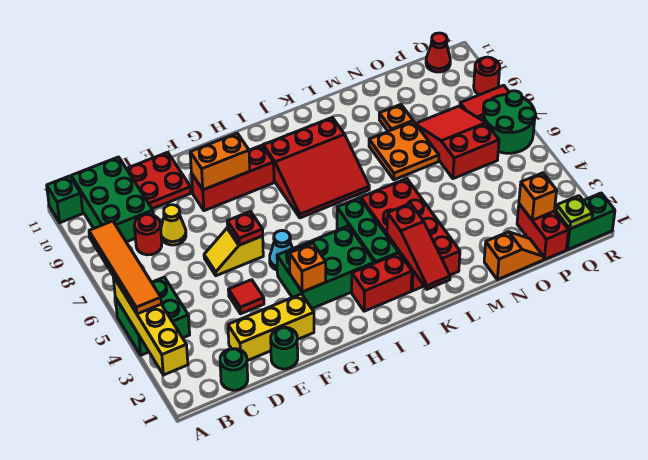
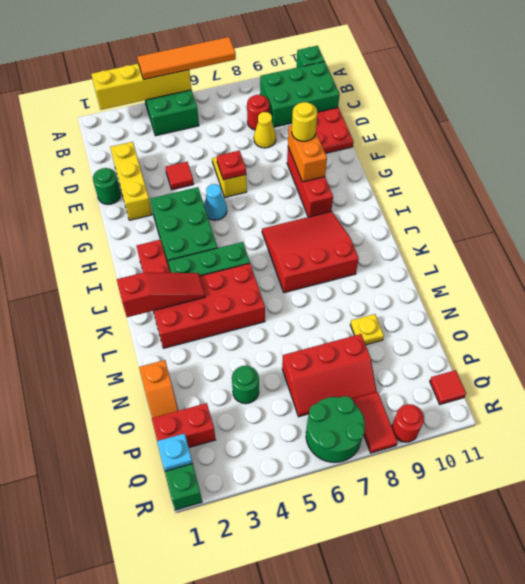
green 1x1 round brick [220,349,248,390] -> green 1x1 round brick moved to [232,366,259,404]
none -> yellow 1x1 round brick [292,102,317,141]
orange 1x1 brick [290,244,326,292] -> none
red 3x3 slope [263,117,369,218] -> red 3x3 slope turned to [262,211,359,293]
red 1x3 slope [387,203,450,289] -> red 1x3 slope turned to [117,273,205,317]
orange 2x2 plate [369,121,439,180] -> none
orange 1x1 plate [379,104,413,131] -> yellow 1x1 plate [350,314,384,345]
red 2x3 slope [416,106,499,179] -> red 2x3 slope turned to [282,334,377,417]
orange 1x1 brick [519,173,557,220] -> none
lime 1x1 plate [556,196,593,229] -> cyan 1x1 plate [157,433,193,471]
red 1x1 cone [426,33,450,72] -> red 1x1 tile [430,370,466,404]

